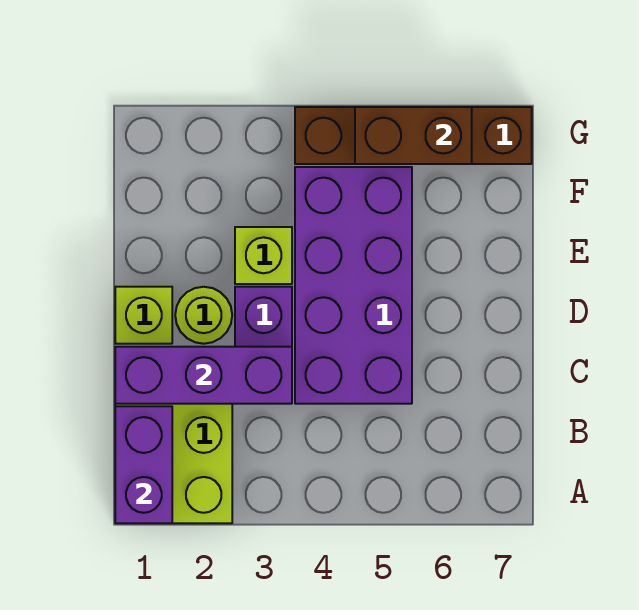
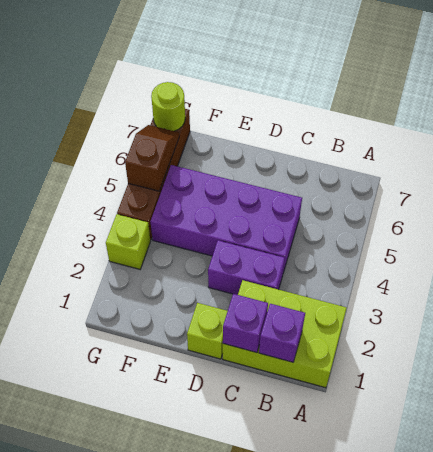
purple 1x2 brick [115,406,172,523] -> purple 1x1 brick [259,304,305,362]
purple 1x3 brick [115,347,292,404] -> purple 1x1 brick [223,294,268,353]
lime 1x1 round brick [175,287,232,344] -> lime 1x1 round brick moved to [151,82,185,131]
lime 1x1 brick [235,227,292,284] -> lime 1x1 brick moved to [106,214,151,269]
brown 1x2 brick [355,107,472,164] -> brown 1x2 slope [125,125,179,191]

